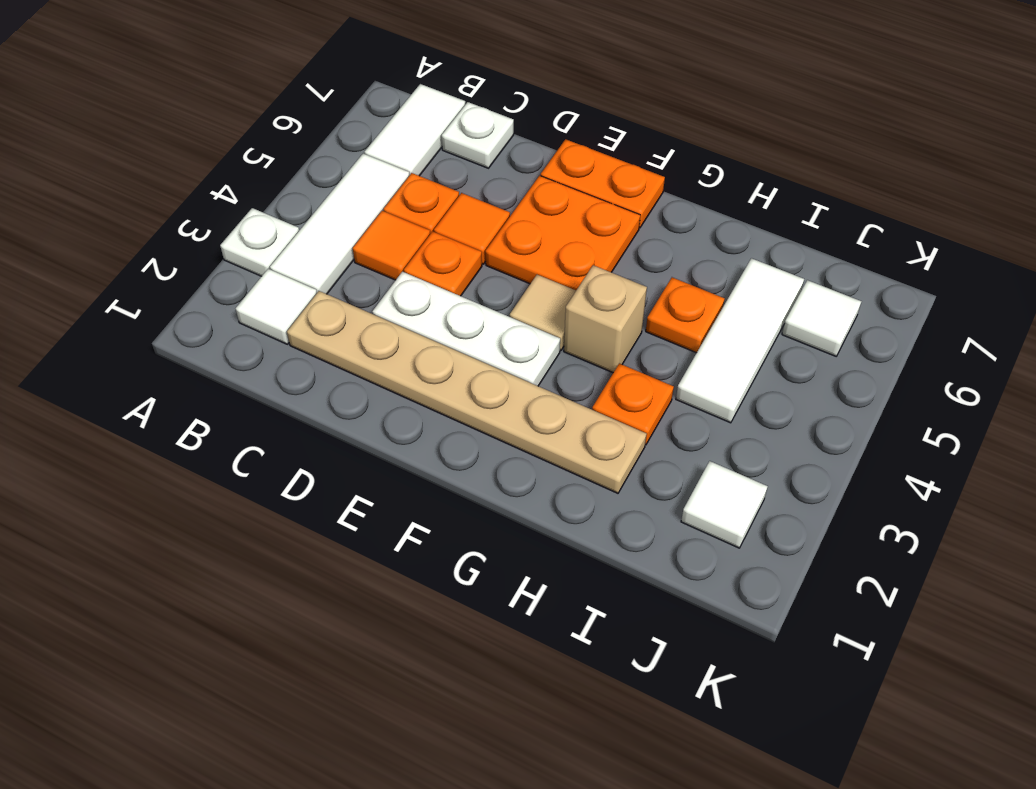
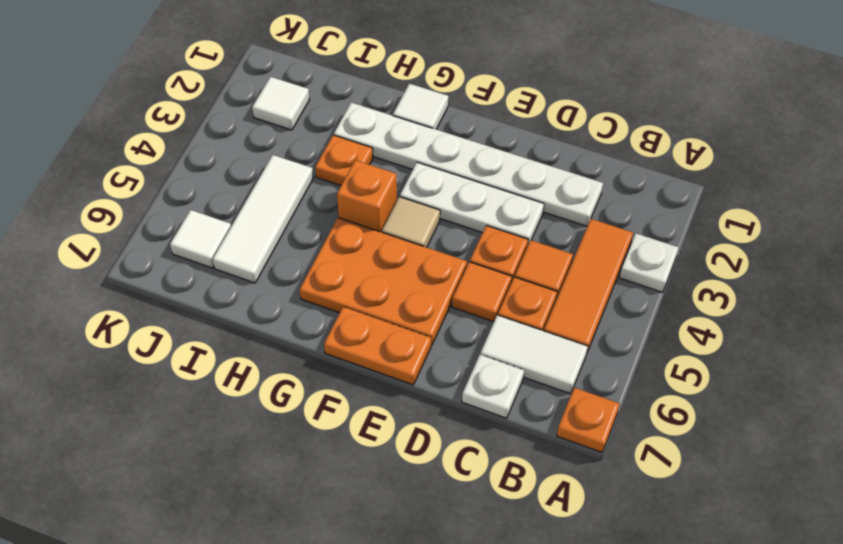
white 1x1 tile [236,269,317,344] -> white 1x1 tile moved to [393,84,448,129]
white 1x3 tile [270,154,410,294] -> orange 1x3 tile [544,219,633,352]
white 1x2 tile [364,84,465,176] -> white 1x2 tile turned to [480,315,588,394]
tan 1x6 plate [287,291,647,493] -> white 1x6 plate [334,102,603,226]
orange 2x2 plate [485,176,640,290] -> orange 2x3 plate [300,218,467,345]
tan 1x1 brick [564,265,647,373] -> orange 1x1 brick [337,160,397,232]
orange 1x1 plate [646,277,725,353] -> orange 1x1 plate moved to [557,388,620,452]

